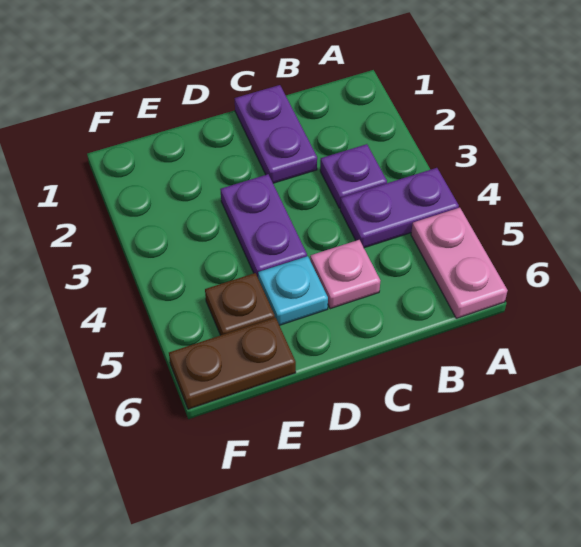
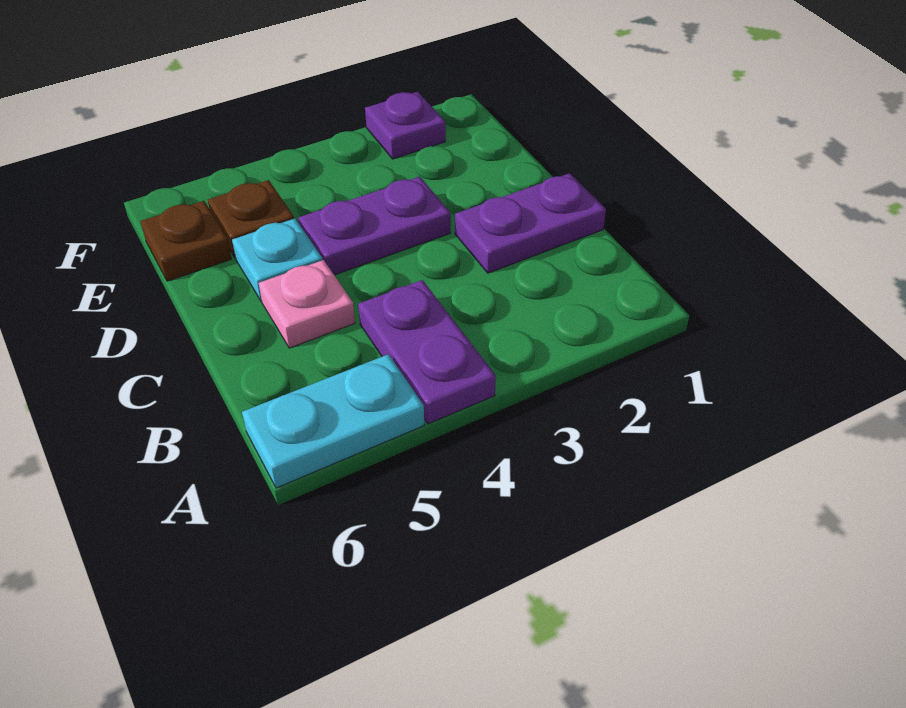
pink 1x2 plate [411,208,508,318] -> cyan 1x2 plate [242,354,424,488]
purple 1x1 plate [320,144,387,208] -> purple 1x1 plate moved to [365,92,446,159]
brown 1x2 plate [169,317,296,409] -> brown 1x1 plate [140,201,232,281]

